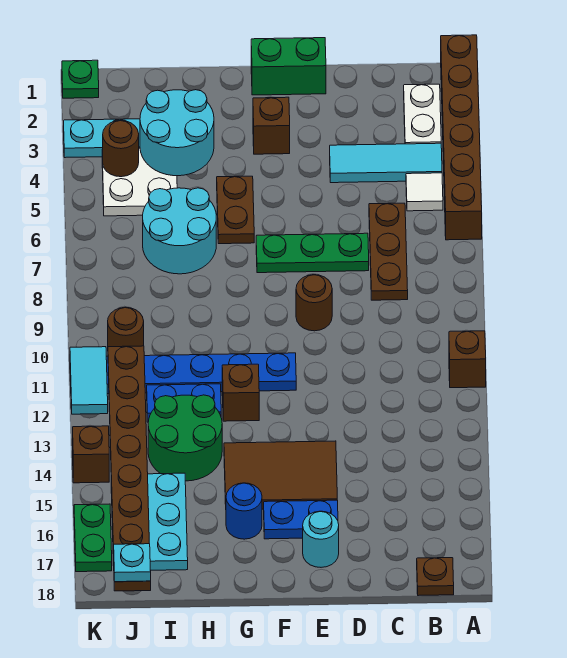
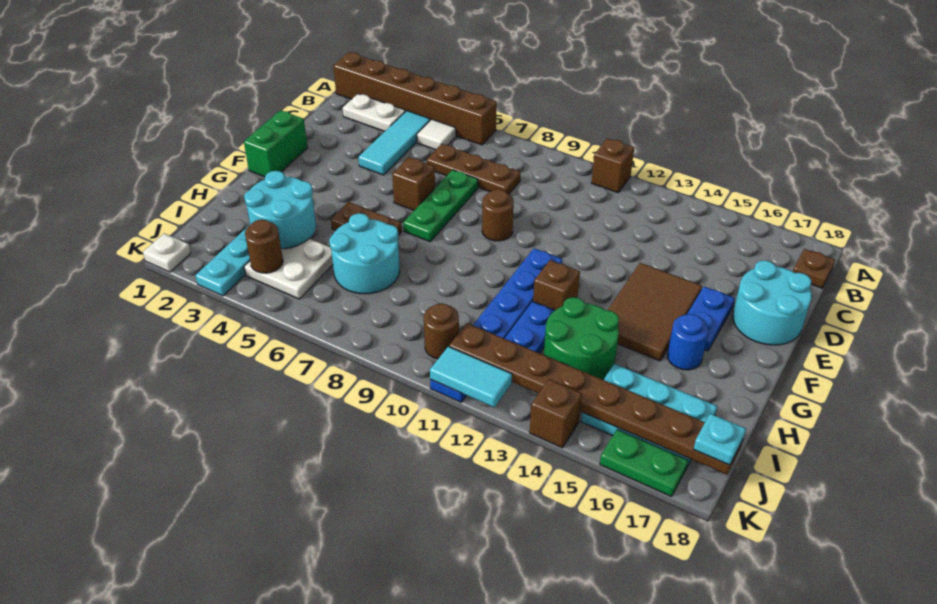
cyan 1x1 round brick [303,511,339,567] -> cyan 2x2 round brick [733,260,812,345]
brown 1x1 brick [253,97,290,154] -> brown 1x1 brick moved to [392,157,435,210]
green 1x1 plate [62,60,99,98] -> white 1x1 plate [143,233,191,272]

